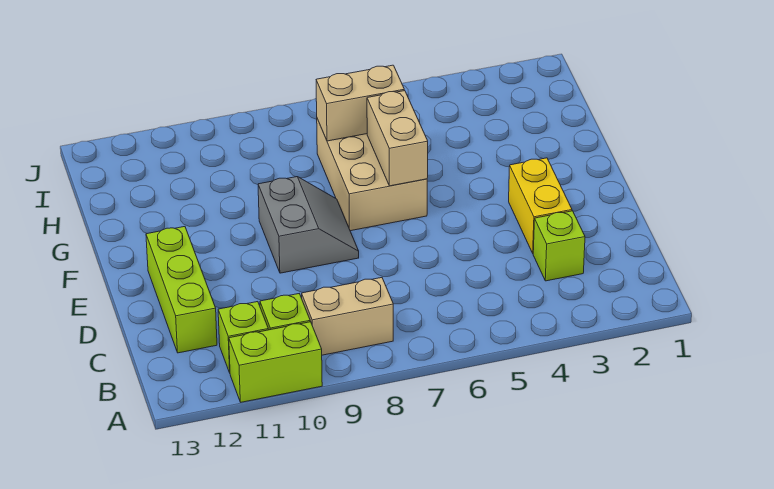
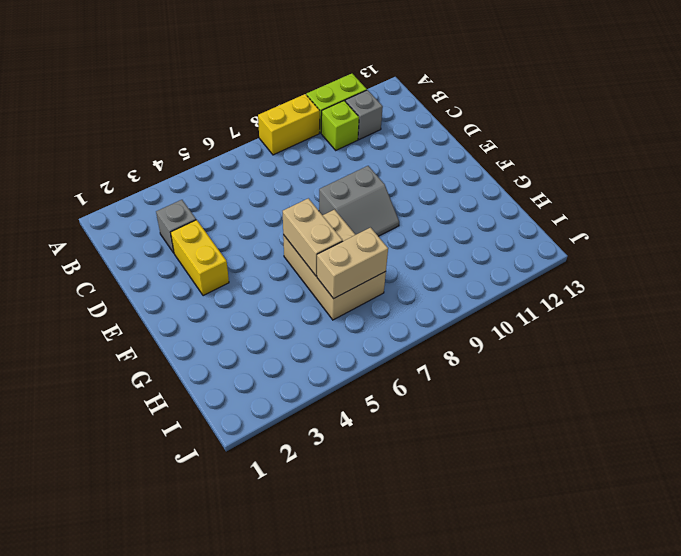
none -> yellow 1x2 brick [258,94,320,155]
tan 1x2 brick [302,278,393,355] -> none
lime 1x1 brick [218,302,268,373] -> grey 1x1 brick [345,90,383,140]
lime 1x1 brick [533,211,585,281] -> grey 1x1 brick [156,200,196,253]
lime 1x3 brick [146,227,217,353] -> none
grey 2x2 slope [258,177,359,273] -> grey 2x2 slope turned to [319,166,399,236]

